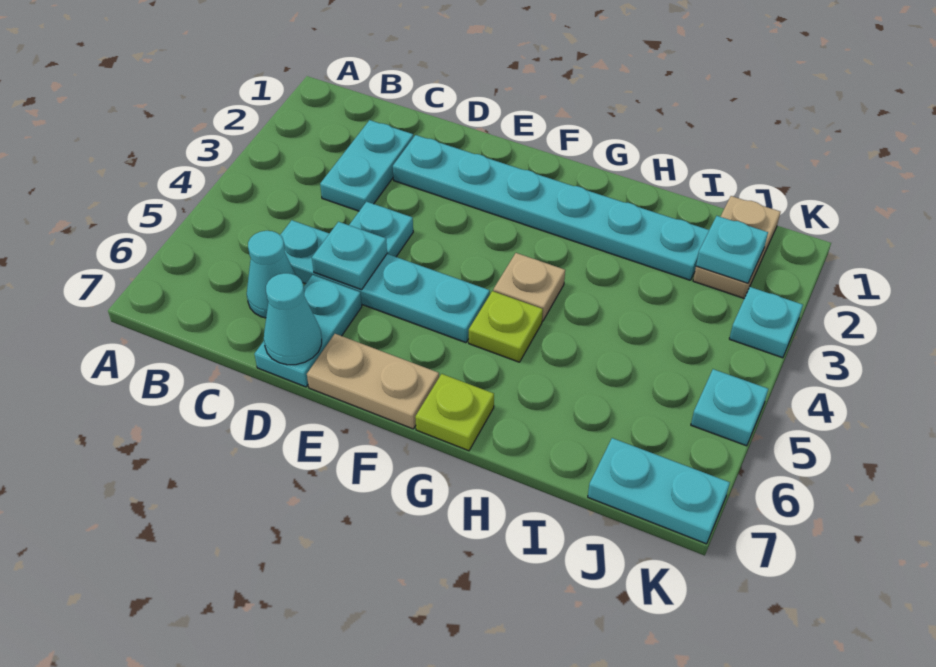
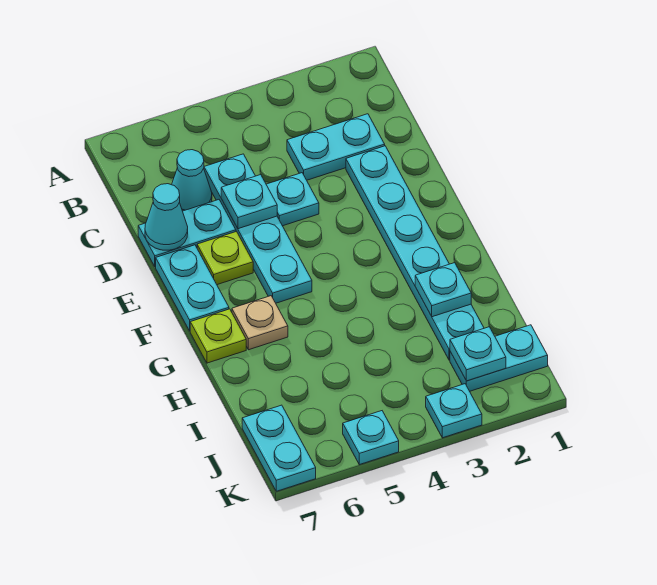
tan 1x2 plate [307,334,439,429] -> cyan 1x2 plate [156,245,229,331]
tan 1x1 plate [493,253,565,321] -> tan 1x1 plate moved to [232,296,288,350]
lime 1x1 plate [469,291,543,362] -> lime 1x1 plate moved to [197,232,253,285]
none -> cyan 1x1 plate [415,263,471,317]
tan 1x2 plate [693,196,780,298] -> cyan 1x2 plate [450,325,548,391]

